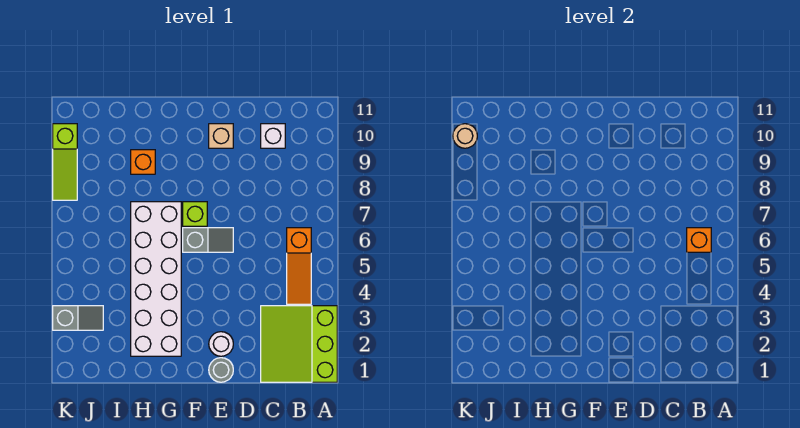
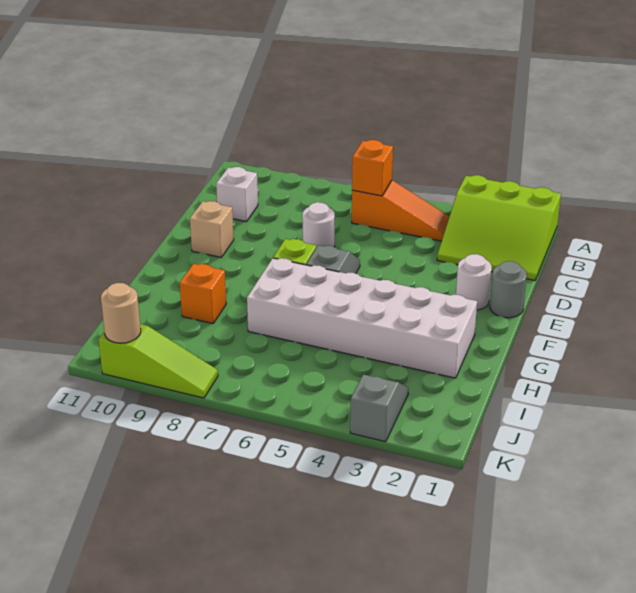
none -> white 1x1 round brick [302,202,335,248]

